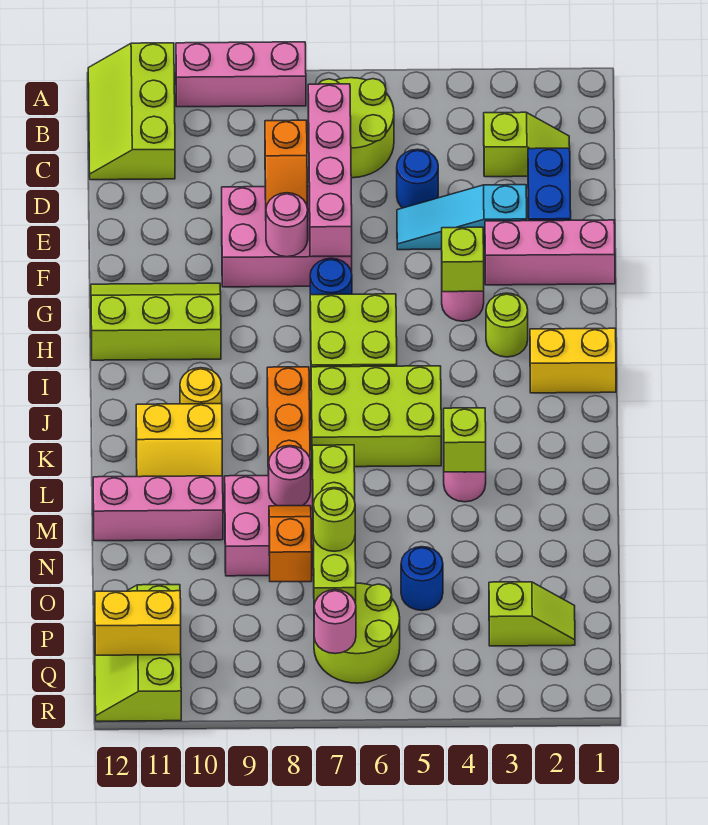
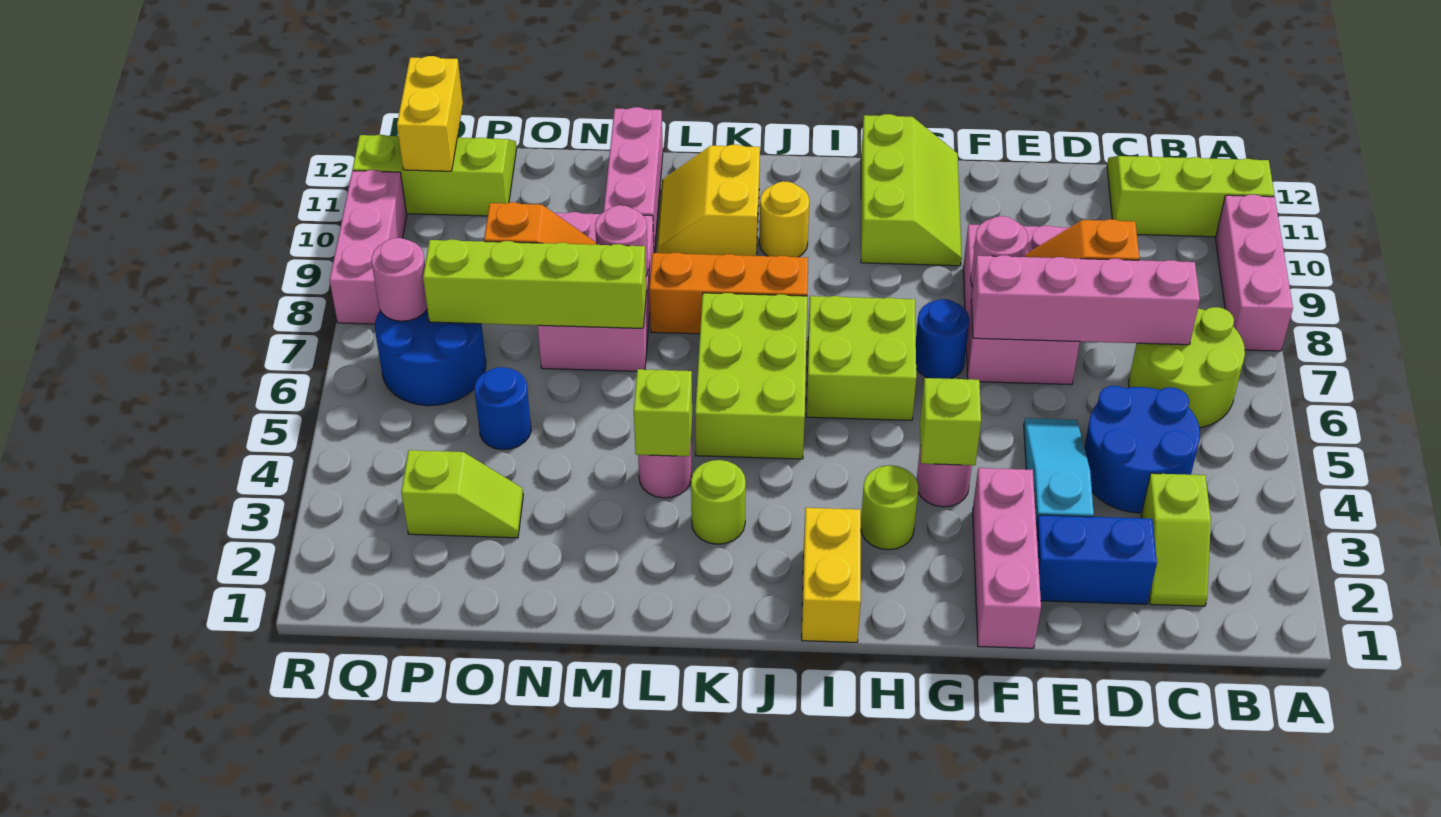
blue 1x1 round brick [397,149,438,208] -> blue 2x2 round brick [1084,386,1200,513]
lime 1x1 round brick [313,488,355,551] -> lime 1x1 round brick moved to [691,460,746,544]
lime 1x2 slope [489,582,575,646] -> lime 1x2 slope turned to [401,450,523,538]
lime 2x2 round brick [314,583,400,683] -> blue 2x2 round brick [375,309,486,406]
none -> pink 1x3 brick [330,170,407,324]

